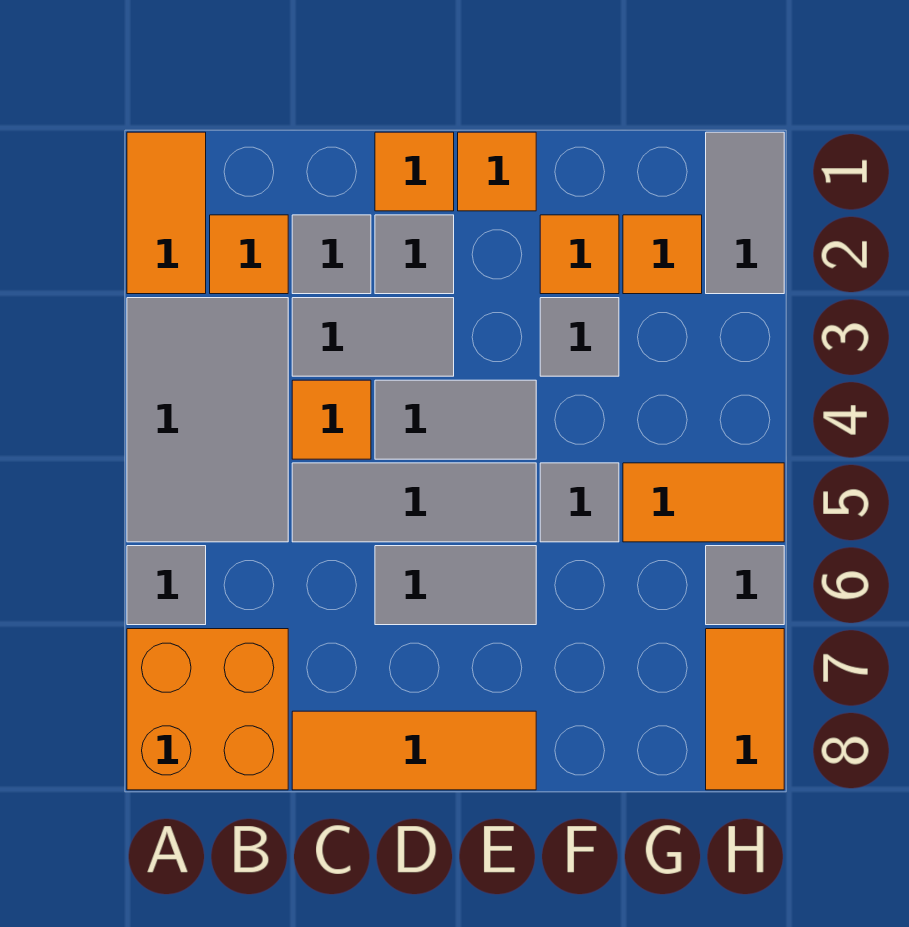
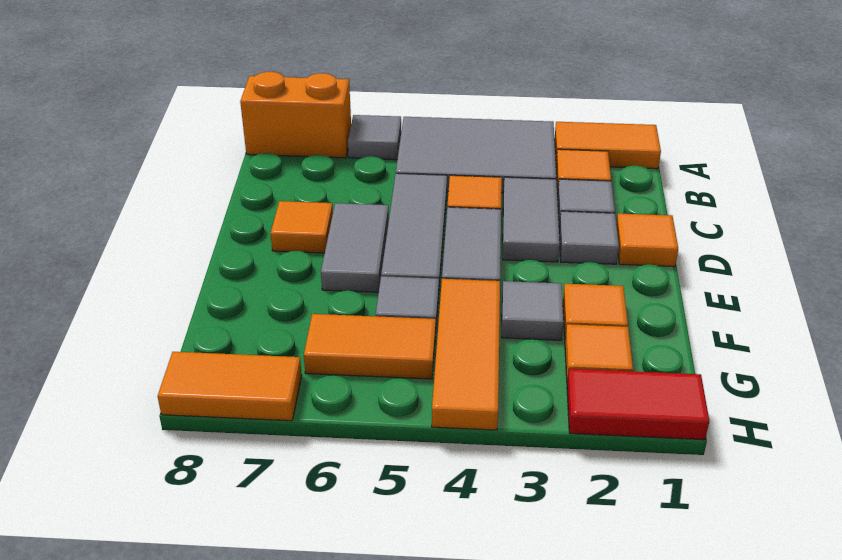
orange 2x2 brick [127,629,288,790] -> orange 1x2 brick [240,72,351,158]
orange 1x3 tile [292,711,536,790] -> orange 1x3 tile moved to [432,279,500,430]
orange 1x1 tile [458,132,536,211] -> orange 1x1 tile moved to [271,201,333,253]
orange 1x2 tile [623,463,784,542] -> orange 1x2 tile turned to [304,314,436,379]
grey 1x2 tile [706,132,784,294] -> red 1x2 tile [567,369,709,440]
grey 1x1 tile [706,546,784,625] -> none

